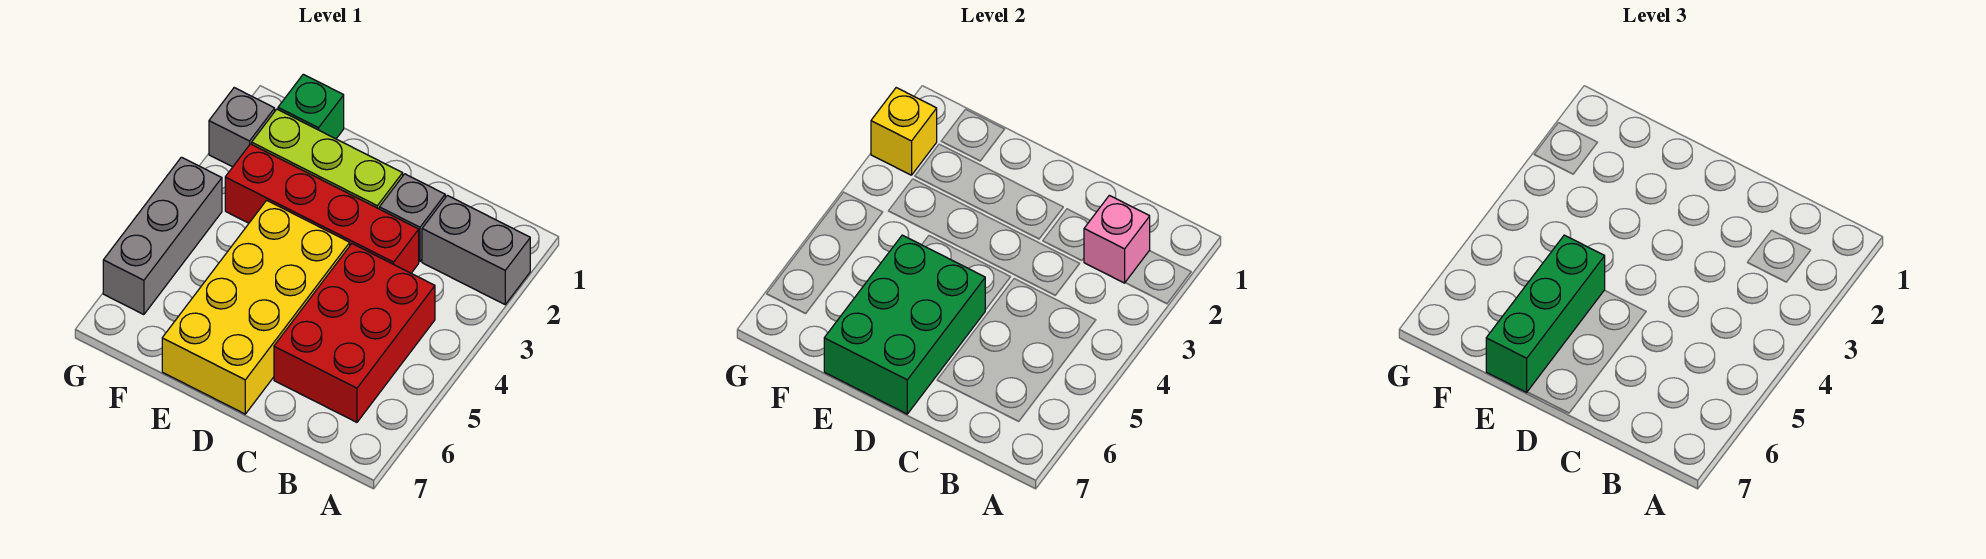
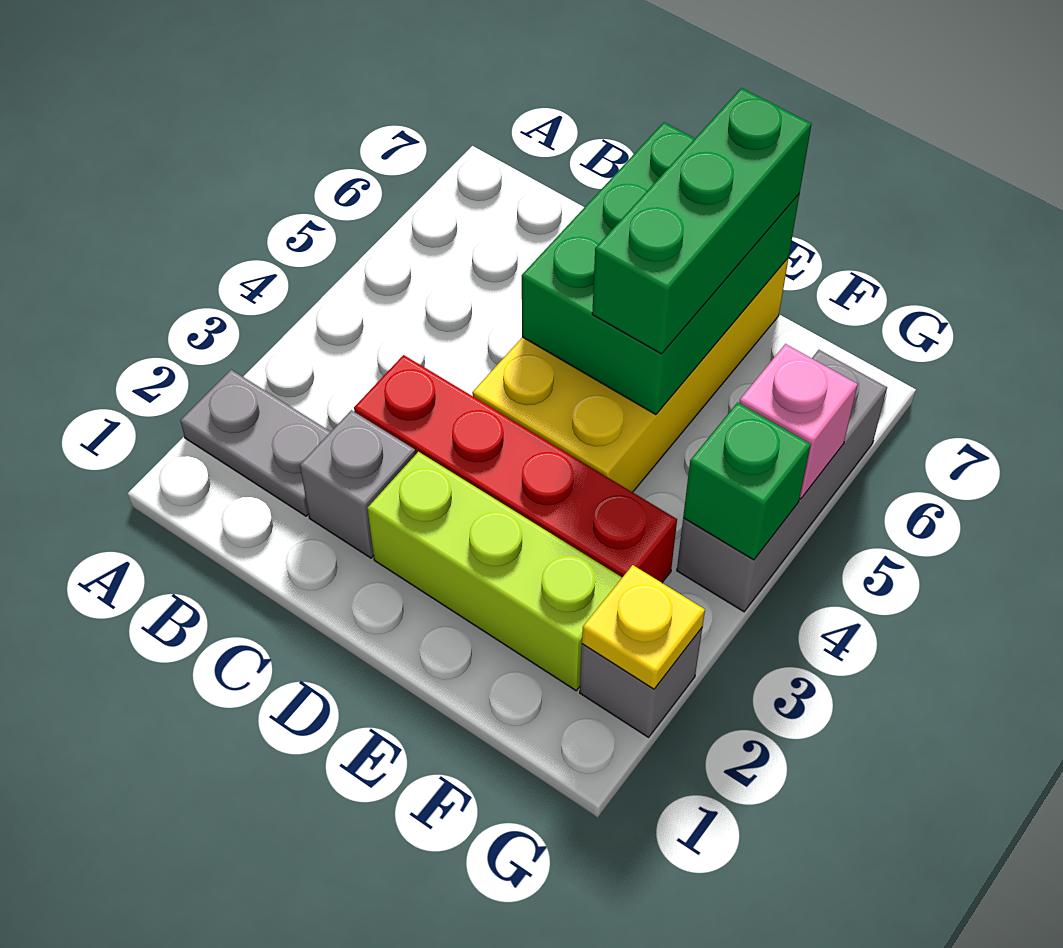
grey 1x2 brick [422,195,530,304] -> grey 1x2 plate [180,370,330,516]
pink 1x1 brick [1084,195,1150,283] -> pink 1x1 brick moved to [739,344,858,499]
red 2x3 brick [274,244,435,422] -> none
green 1x1 brick [278,74,344,139] -> green 1x1 brick moved to [683,402,811,560]
yellow 1x1 brick [871,88,937,175] -> yellow 1x1 plate [582,565,705,689]

